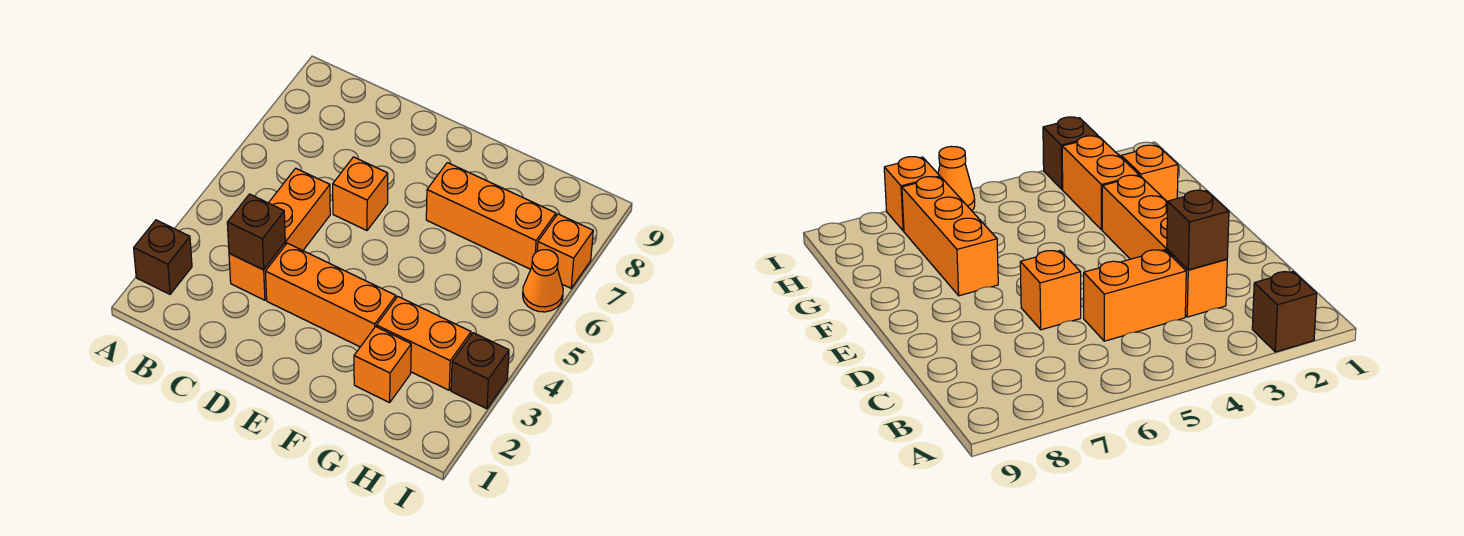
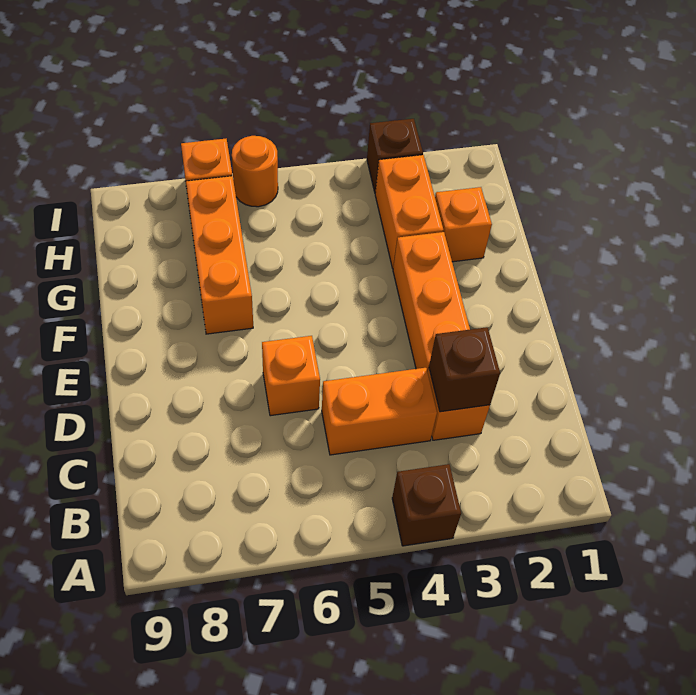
brown 1x1 brick [134,220,192,294] -> brown 1x1 brick moved to [392,464,461,546]
orange 1x1 cone [523,250,563,312] -> orange 1x1 round brick [232,136,278,207]

